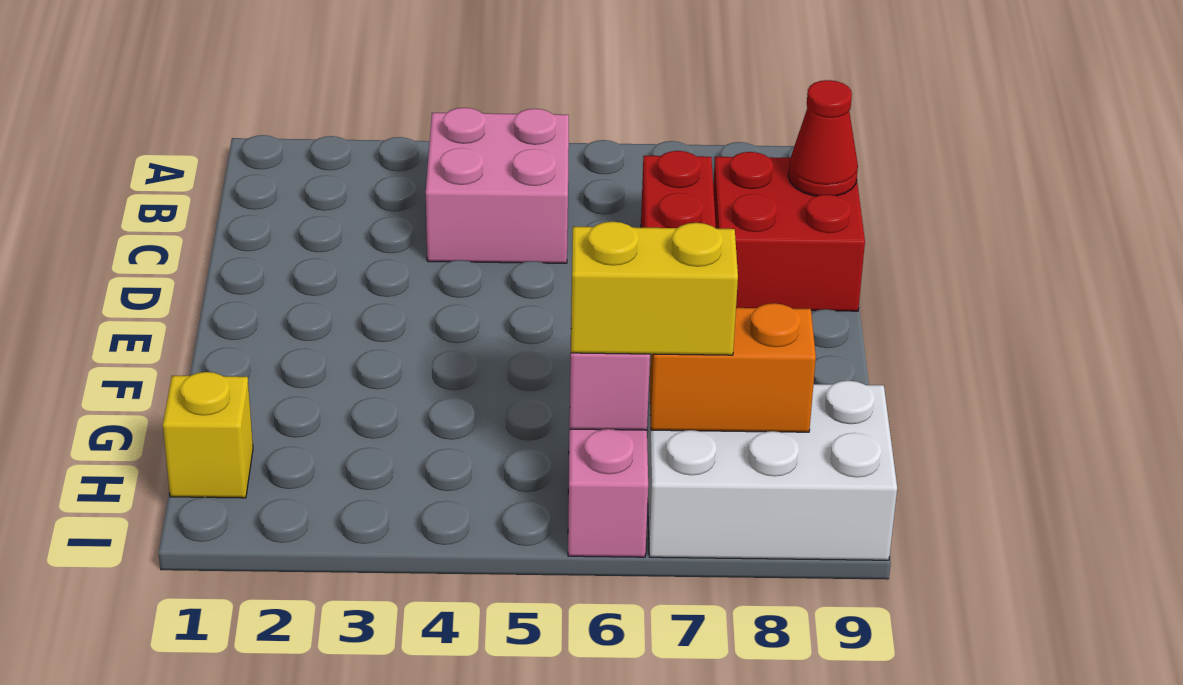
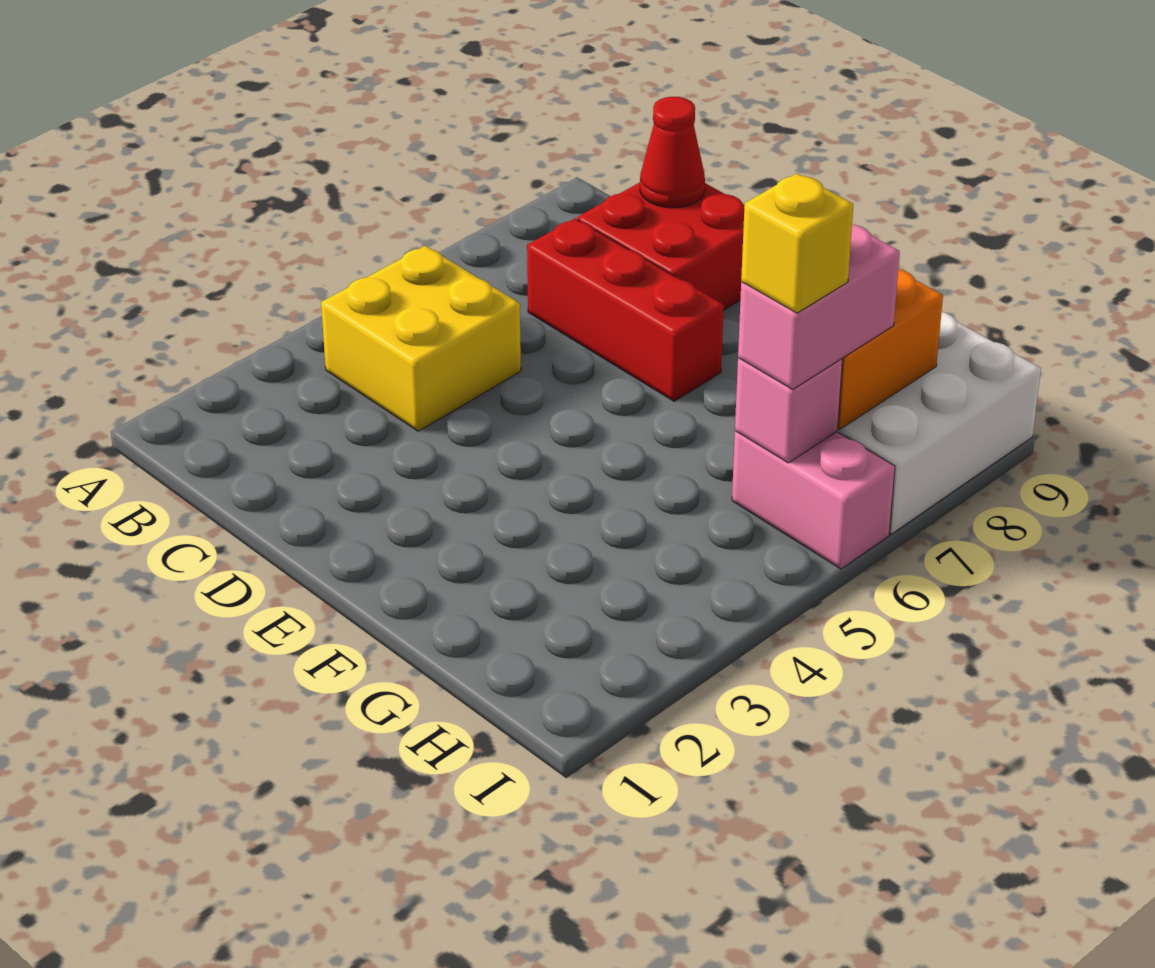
pink 2x2 brick [426,108,569,263] -> yellow 2x2 brick [321,246,521,431]
yellow 1x1 brick [163,372,253,498] -> yellow 1x1 brick moved to [741,173,853,313]
yellow 1x2 brick [571,222,738,355] -> pink 1x2 brick [738,224,900,389]

